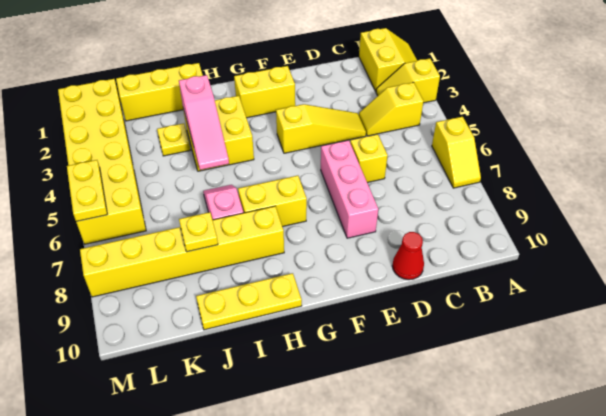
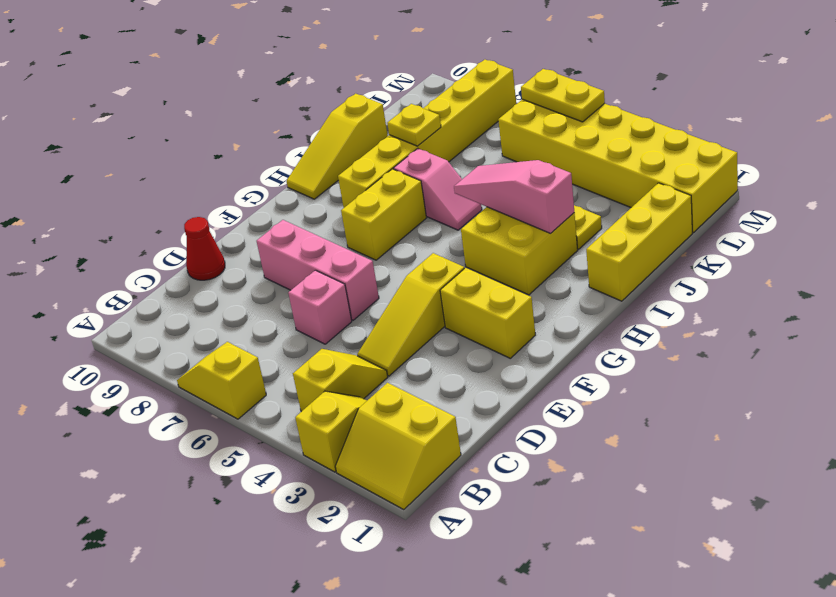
yellow 1x1 brick [350,134,388,183] -> pink 1x1 brick [288,270,352,344]
yellow 1x2 brick [234,66,295,118] -> yellow 1x2 brick turned to [440,268,535,358]
yellow 1x3 plate [196,273,302,330] -> yellow 1x3 slope [287,94,388,199]

